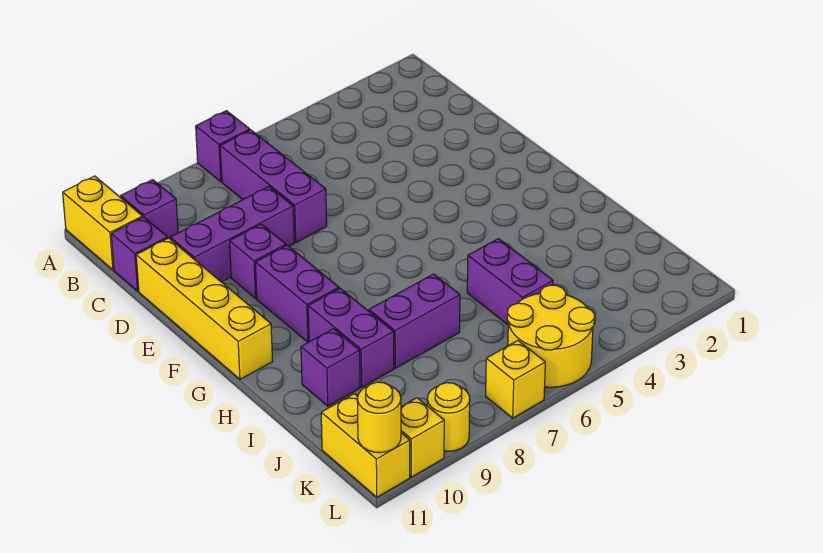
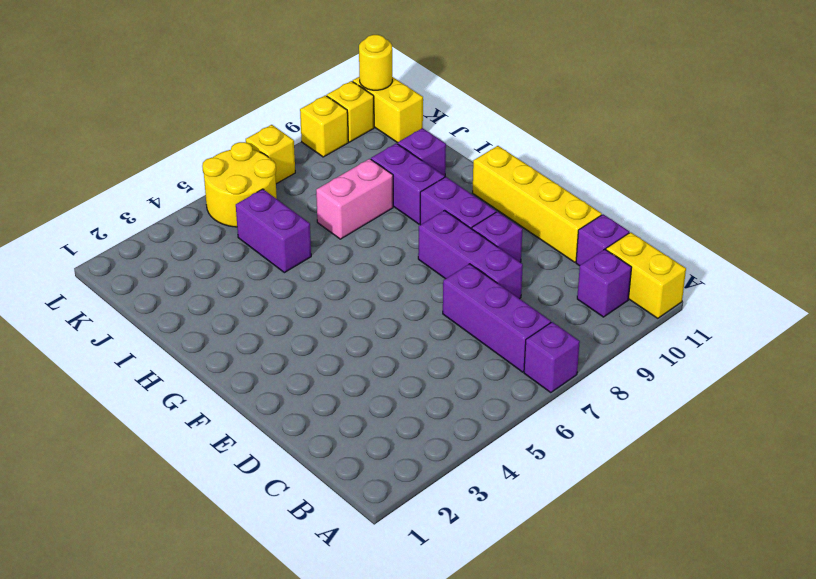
purple 1x3 brick [170,187,294,282] -> purple 1x3 brick turned to [418,210,523,299]
purple 1x2 brick [369,274,460,368] -> pink 1x2 brick [316,159,393,239]
yellow 1x1 round brick [427,383,470,451] -> yellow 1x1 brick [300,95,348,157]

